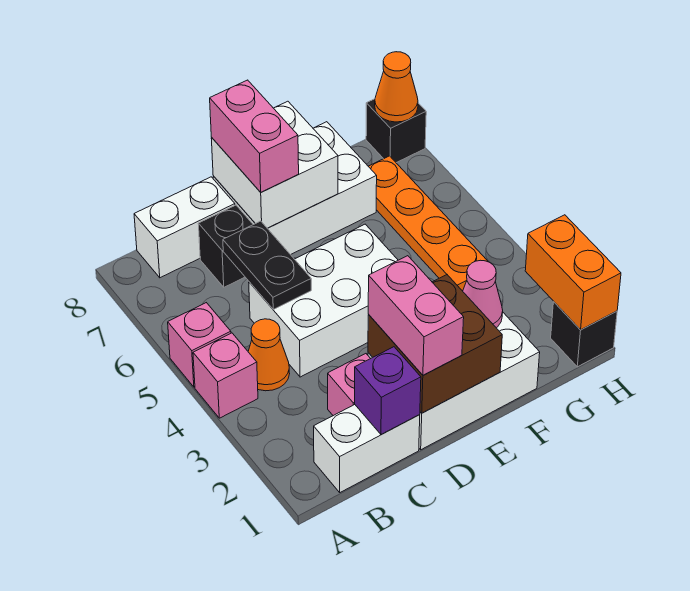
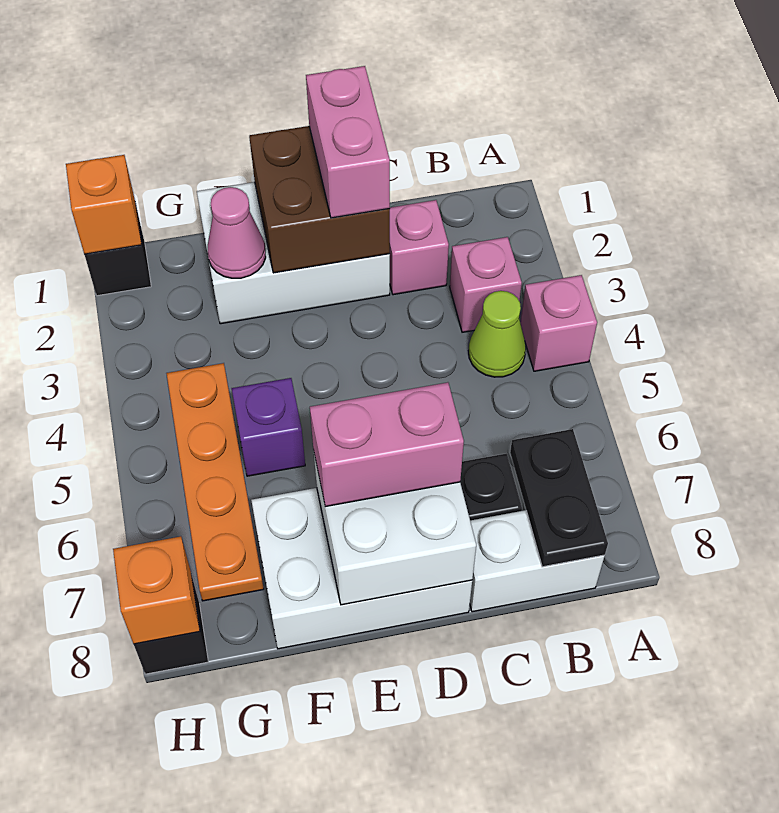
pink 1x1 brick [168,303,231,387] -> pink 1x1 brick moved to [450,237,522,332]
white 1x2 brick [314,405,420,492] -> none
orange 1x1 cone [248,319,290,391] -> lime 1x1 cone [468,291,526,377]
purple 1x1 brick [355,347,421,435] -> purple 1x1 brick moved to [232,378,305,476]
white 2x3 brick [249,224,398,377] -> none
black 1x2 plate [223,221,311,309] -> black 1x2 plate moved to [510,429,608,567]
pink 1x2 brick [210,80,299,192] -> pink 1x2 brick turned to [310,382,464,506]
orange 1x2 brick [525,215,621,330] -> orange 1x1 brick [66,155,142,254]
orange 1x1 cone [375,52,418,122] -> orange 1x1 brick [113,536,200,644]

